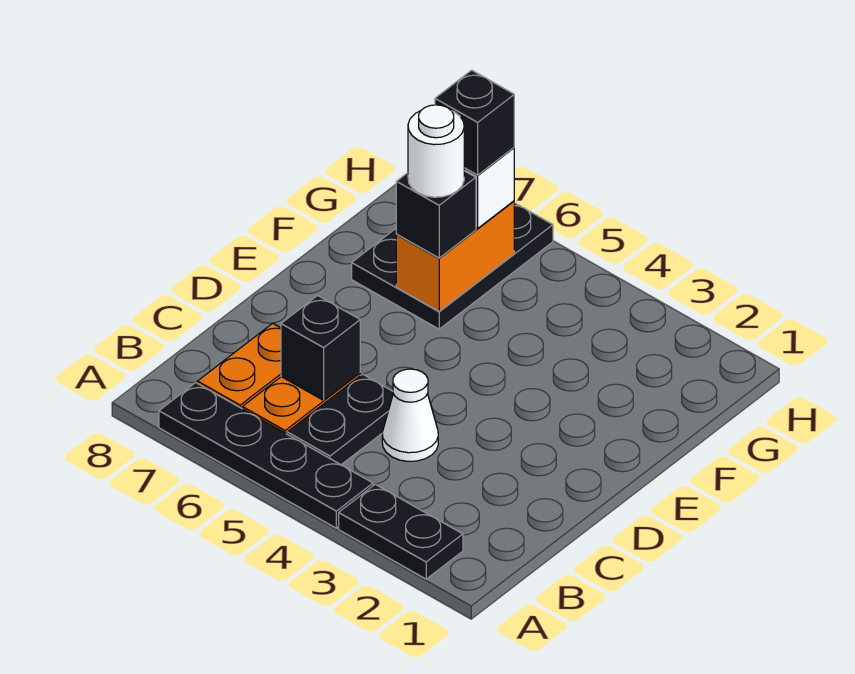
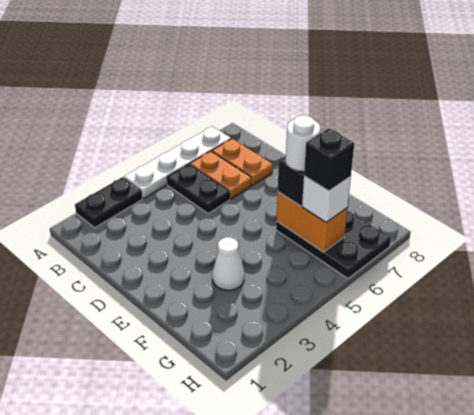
black 1x4 plate [159,383,373,528] -> white 1x4 plate [124,126,231,198]
white 1x1 cone [382,369,438,461] -> white 1x1 cone moved to [212,237,244,290]
black 1x1 brick [281,295,360,400] -> none

